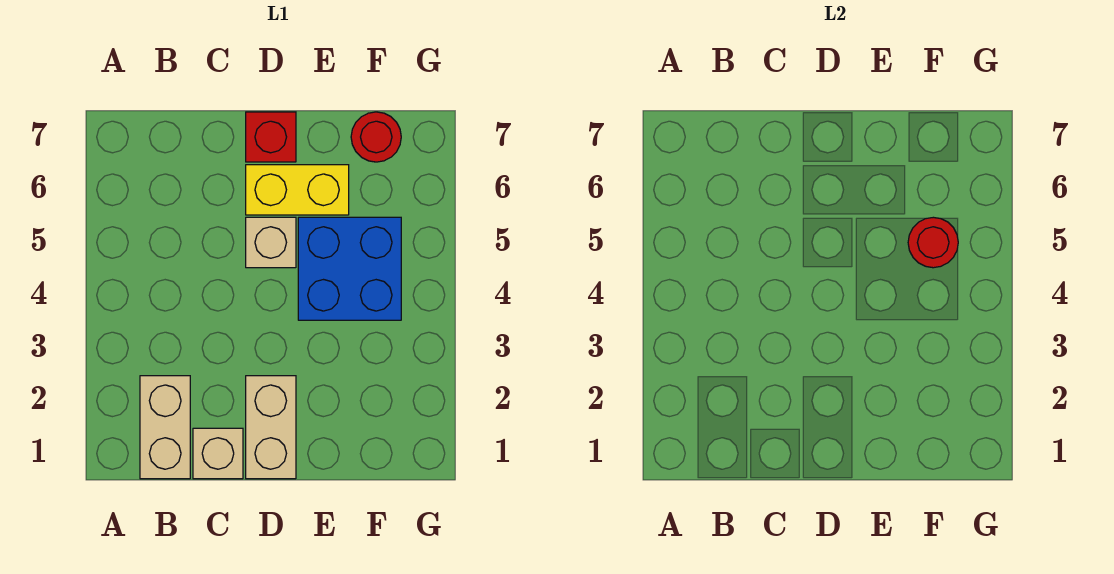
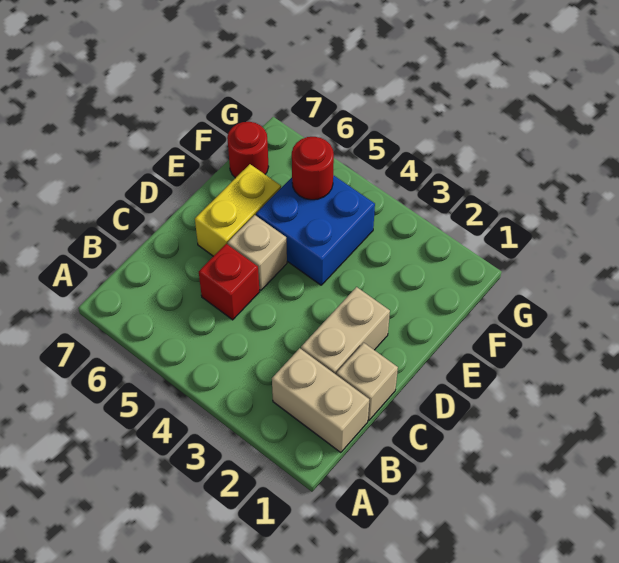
tan 1x2 brick [246,376,296,479] -> tan 1x2 brick turned to [301,287,390,374]
red 1x1 brick [246,112,296,162] -> red 1x1 brick moved to [199,244,259,320]

